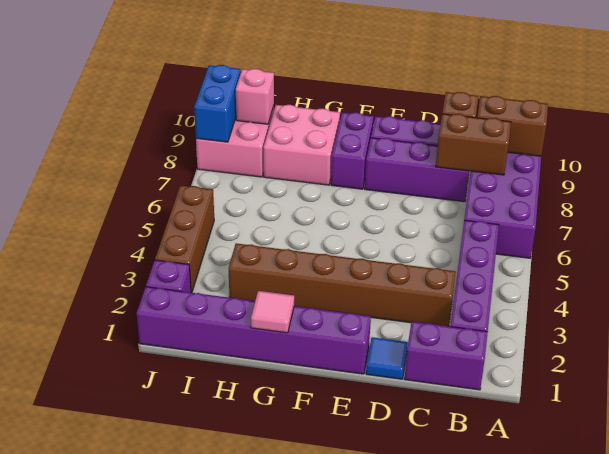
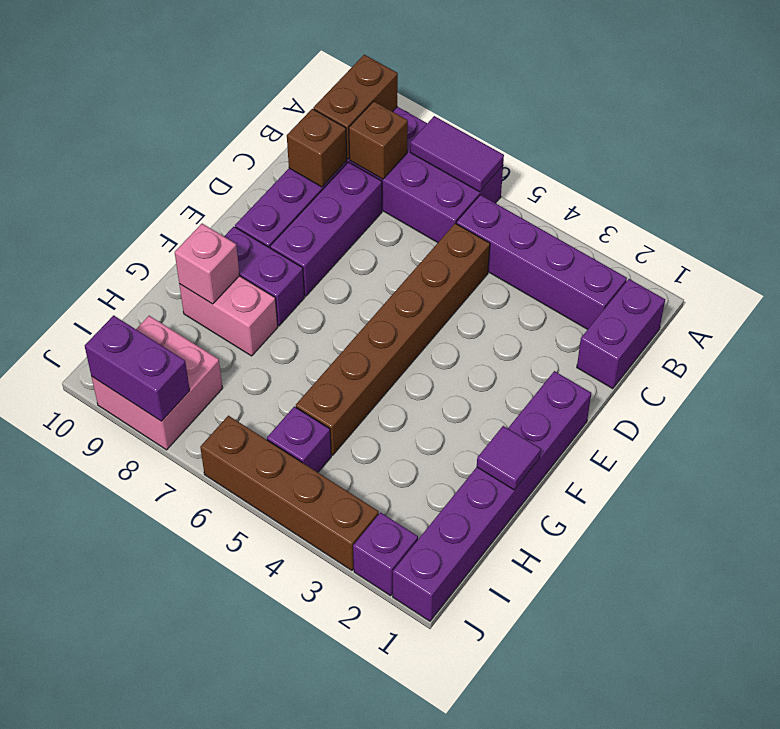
none -> purple 1x2 tile [410,116,504,192]
brown 1x2 brick [436,114,511,175] -> brown 1x1 brick [349,101,408,179]
brown 1x6 brick [228,243,456,326] -> brown 1x6 brick moved to [296,223,490,455]
blue 1x1 tile [366,337,408,379] -> none
pink 1x1 tile [251,291,294,333] -> purple 1x1 tile [477,426,541,490]
pink 2x2 brick [263,105,340,185] -> pink 1x2 brick [179,276,278,356]
none -> purple 1x1 brick [267,407,331,472]
pink 1x1 brick [236,69,274,124] -> pink 1x1 brick moved to [175,224,240,304]
brown 1x3 brick [155,185,214,293] -> brown 1x4 brick [200,416,379,570]
blue 1x2 brick [194,65,241,142] -> purple 1x2 brick [85,315,190,421]

